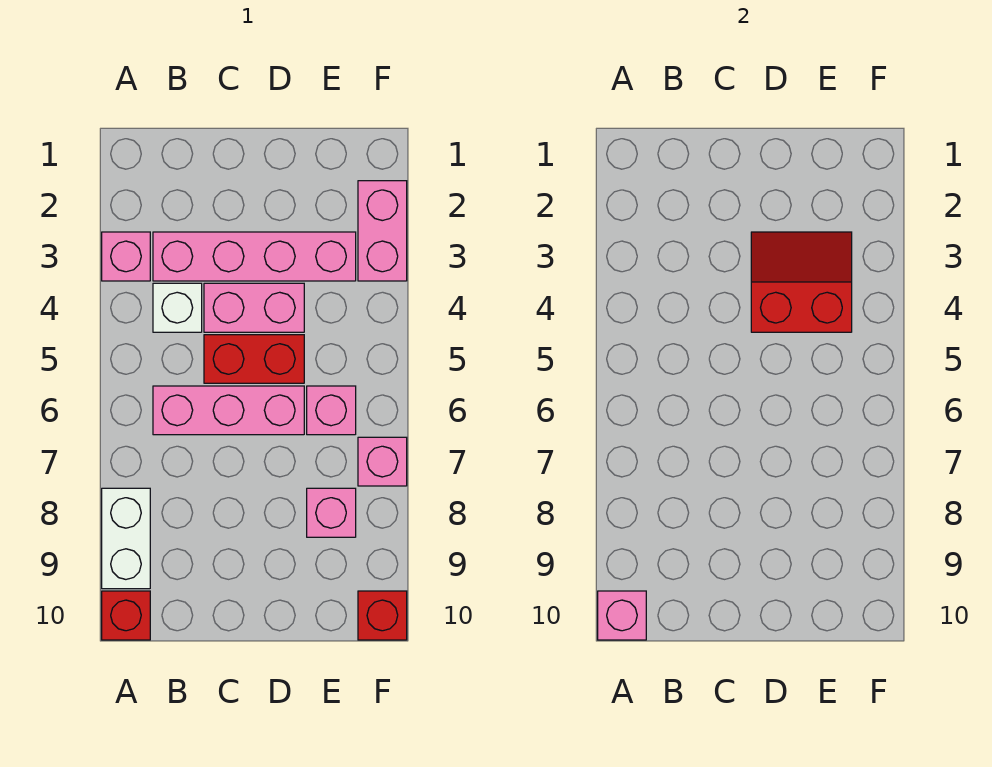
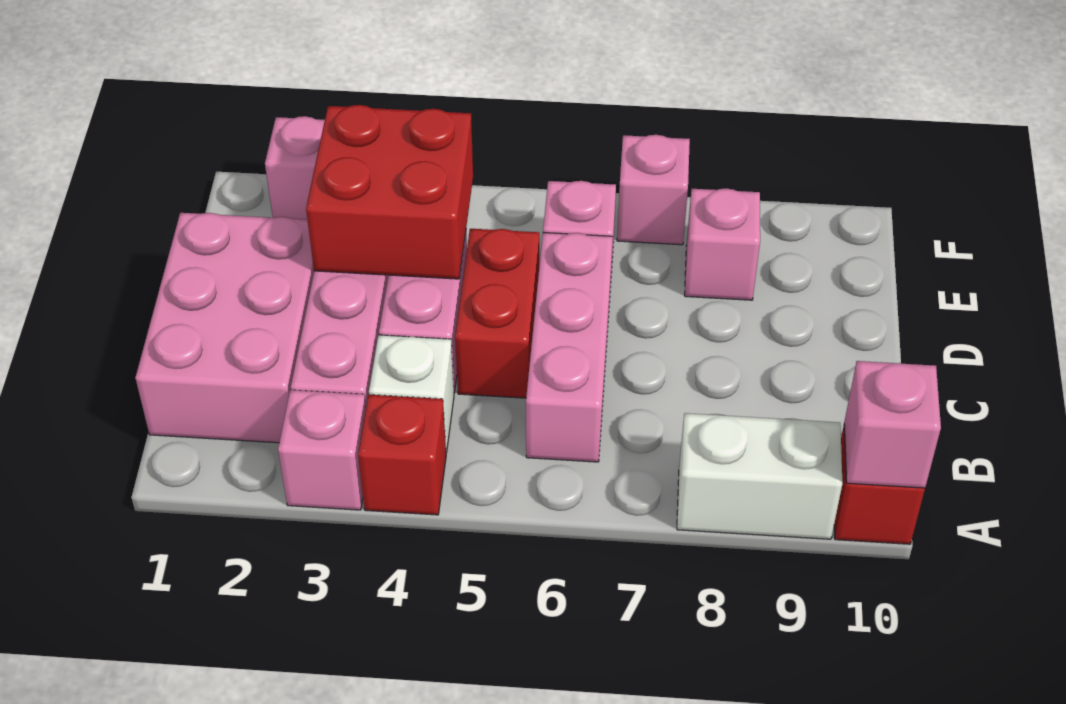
none -> pink 2x3 brick [135,213,314,443]
red 2x2 slope [751,232,852,332] -> red 2x2 brick [306,105,473,279]
red 1x1 brick [358,591,407,640] -> red 1x1 brick moved to [358,395,446,515]

